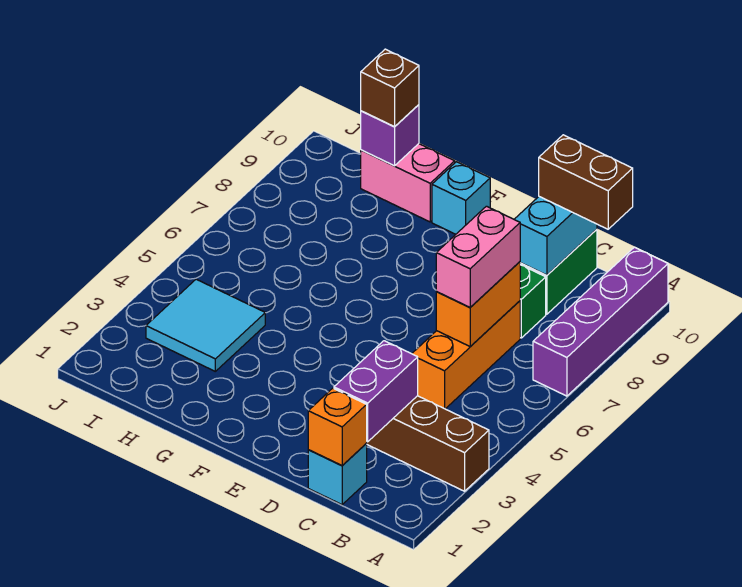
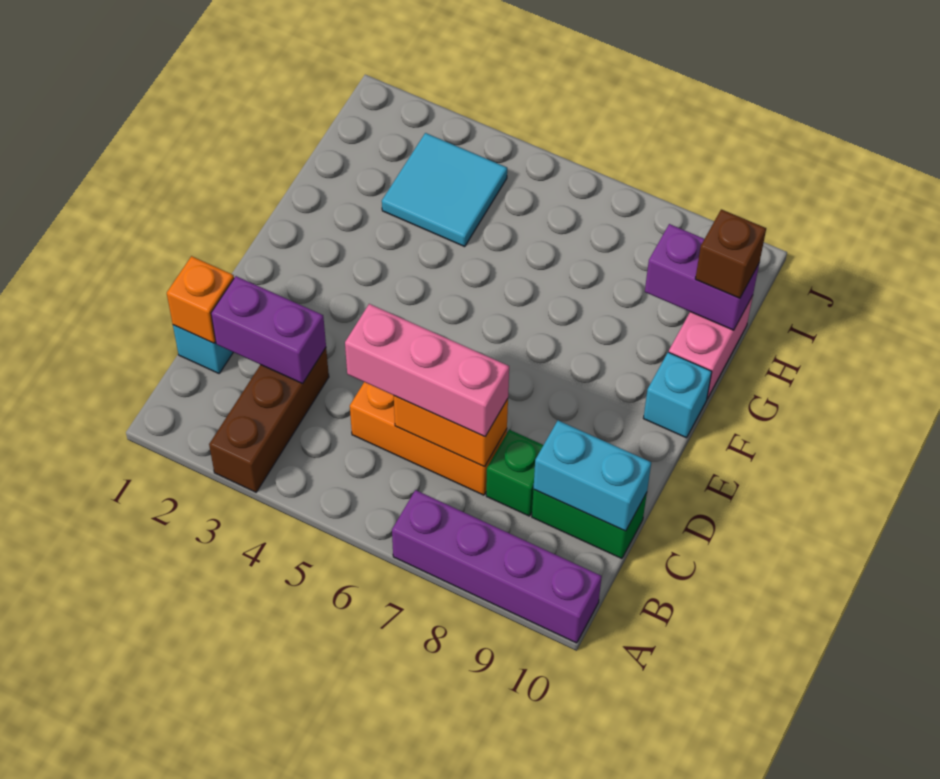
brown 1x2 brick [539,135,633,229] -> none
pink 1x2 brick [436,206,520,307] -> pink 1x3 brick [345,304,509,437]
purple 1x1 brick [361,105,419,166] -> purple 1x2 brick [645,224,759,330]

